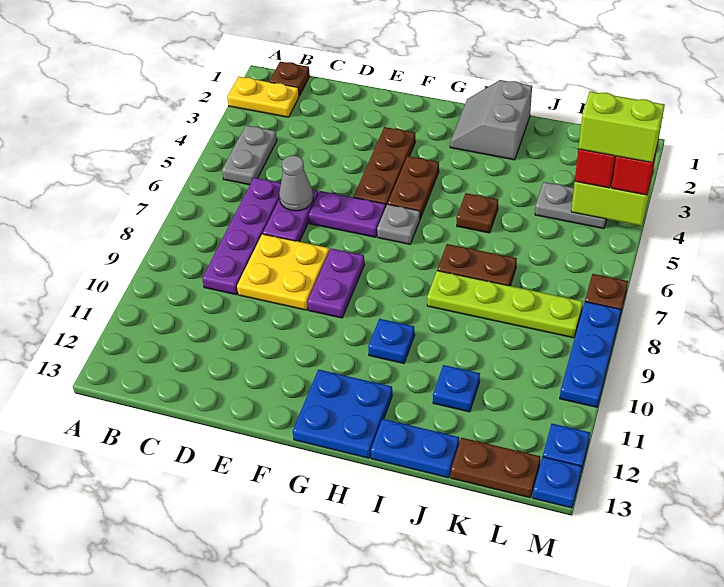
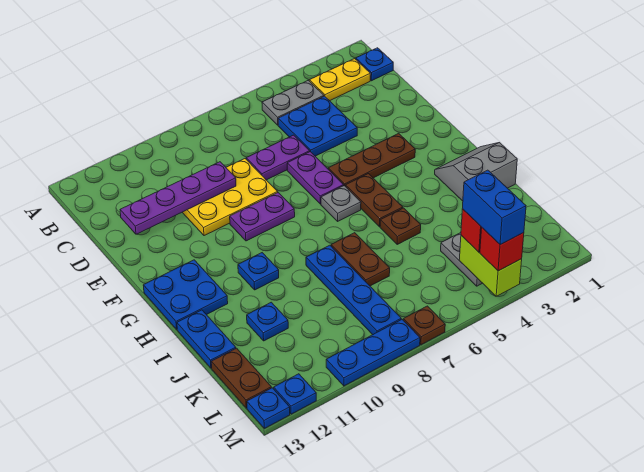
yellow 1x2 plate [227,77,299,117] -> yellow 1x2 plate turned to [309,59,370,101]
brown 1x1 plate [270,62,310,96] -> blue 1x1 plate [356,48,393,81]
none -> blue 2x2 plate [278,96,357,156]
purple 1x4 plate [202,178,281,295] -> purple 1x4 plate moved to [120,162,236,234]
grey 1x1 cone [279,156,313,211] -> none
yellow 2x2 plate [237,234,329,310] -> yellow 2x3 plate [182,159,278,236]
brown 1x2 plate [388,156,439,219] -> brown 1x2 plate turned to [345,174,403,227]
lime 1x4 plate [427,271,583,338] -> blue 1x4 plate [306,245,401,335]
lime 1x2 brick [578,92,665,163] -> blue 1x2 brick [462,170,526,245]

